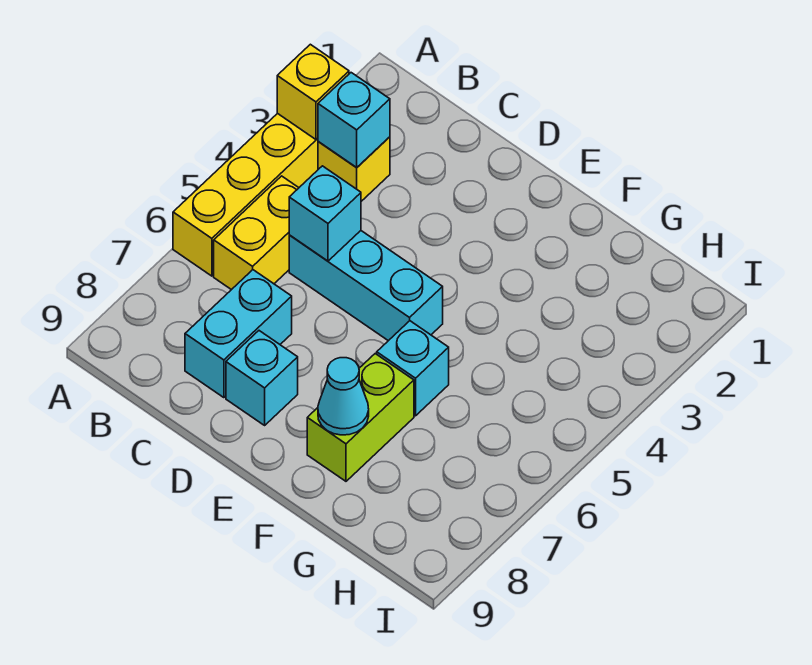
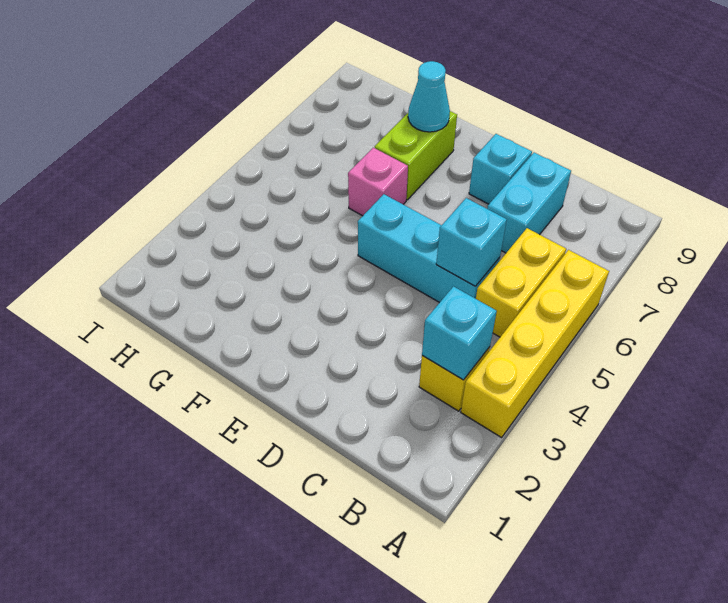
yellow 1x1 brick [277,44,349,139] -> none
cyan 1x1 brick [377,321,449,416] -> pink 1x1 brick [348,148,408,216]

